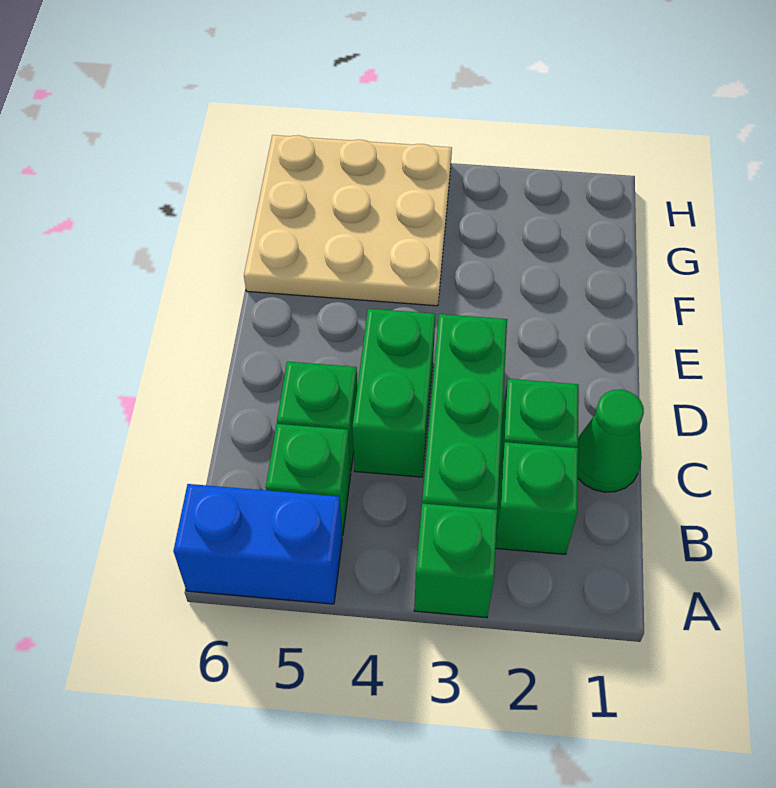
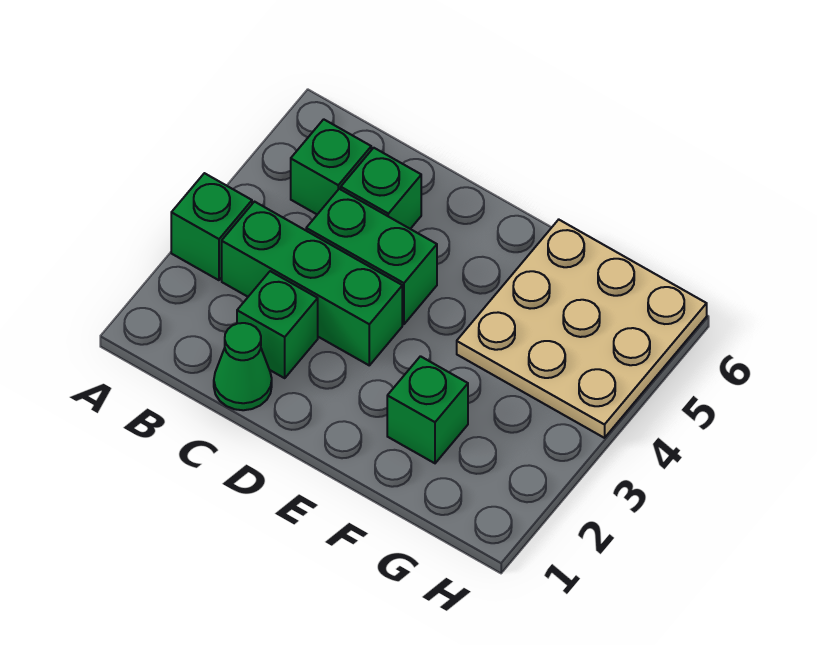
blue 1x2 brick [173,484,342,604] -> none
green 1x1 brick [495,442,578,554] -> green 1x1 brick moved to [387,356,468,463]

